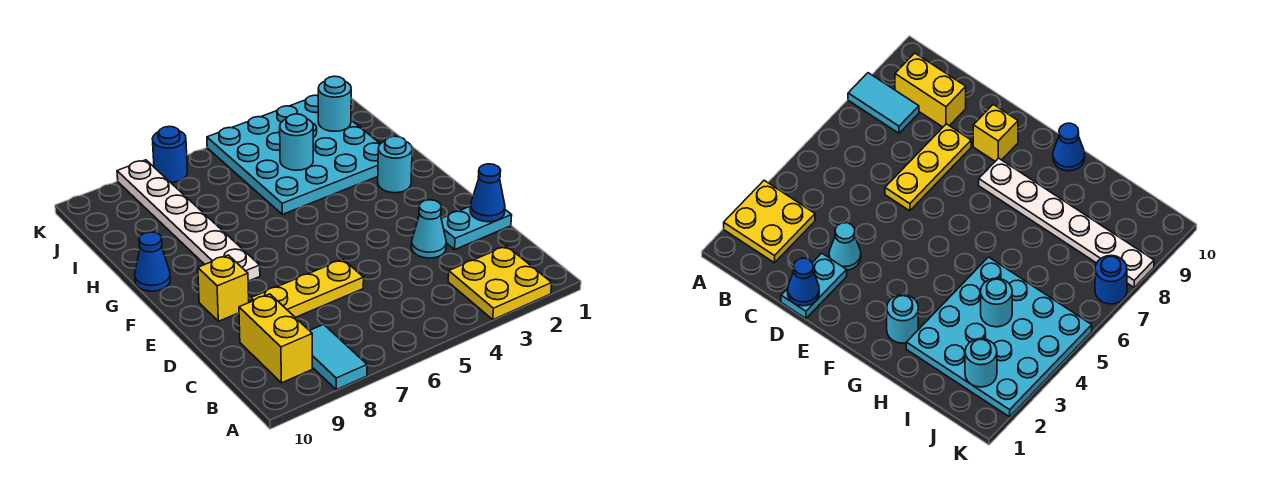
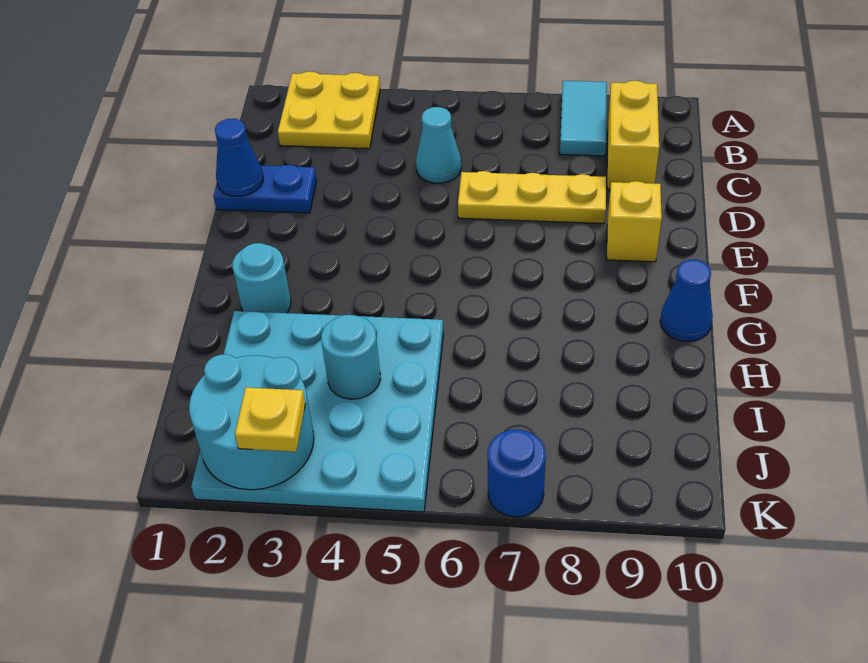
cyan 1x2 plate [441,207,512,249] -> blue 1x2 plate [213,165,317,213]
cyan 1x1 cone [411,200,446,258] -> cyan 1x1 cone moved to [416,107,461,183]
white 1x6 plate [117,160,260,281] -> none
cyan 1x1 round brick [318,76,351,131] -> cyan 2x2 round brick [189,354,314,490]
none -> yellow 1x1 plate [235,388,305,452]

